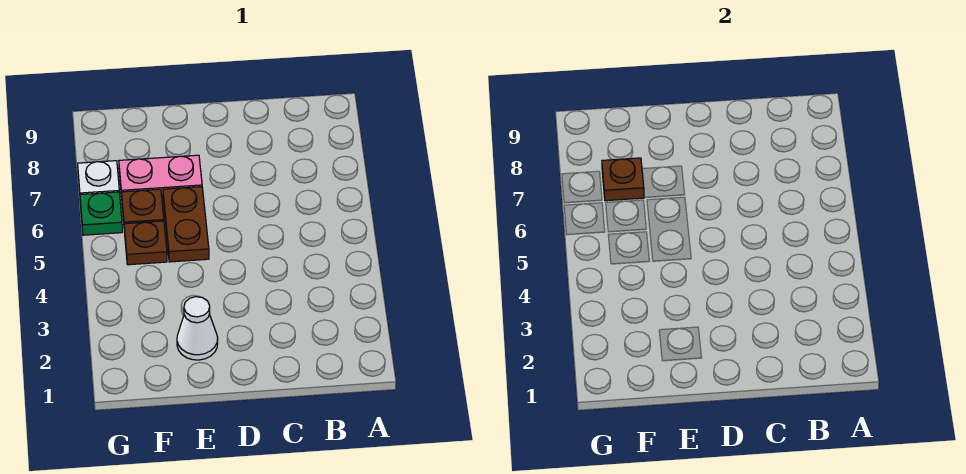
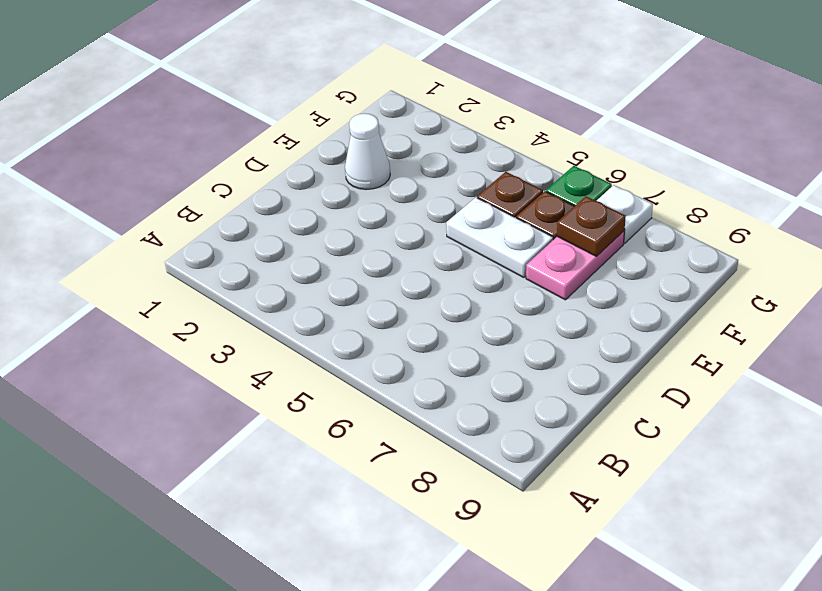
brown 1x2 plate [163,187,209,262] -> white 1x2 plate [446,197,553,278]

